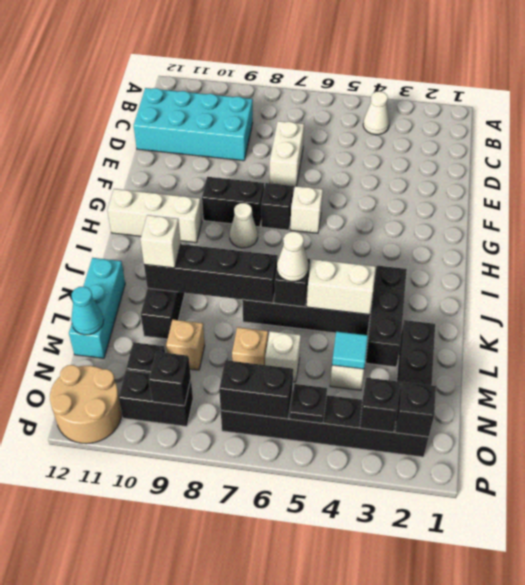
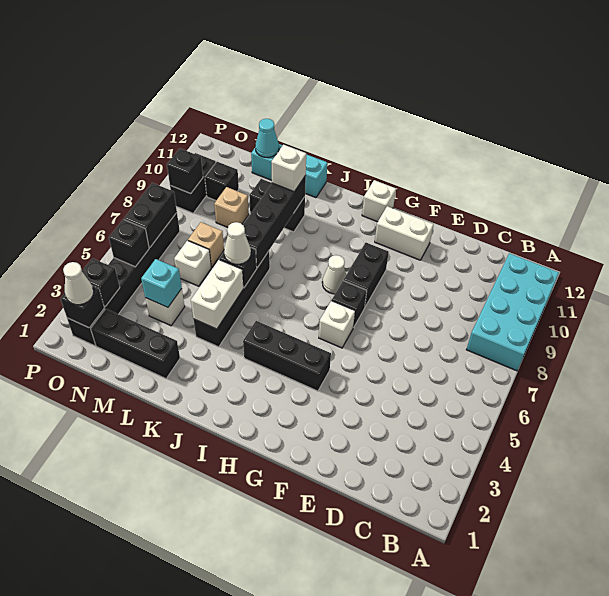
white 1x1 cone [363,91,389,135] -> white 1x1 cone moved to [63,262,94,305]
cyan 2x4 brick [134,88,253,161] -> cyan 2x4 brick moved to [466,253,559,371]
white 1x2 brick [270,121,304,187] -> white 1x2 brick moved to [375,206,434,260]
white 1x3 brick [107,189,202,243] -> white 1x1 brick [362,180,396,222]
black 1x3 brick [366,266,407,367] -> black 1x3 brick moved to [243,321,331,391]
cyan 1x1 tile [332,331,368,369] -> cyan 1x1 brick [141,259,182,307]
black 1x1 plate [290,384,327,423] -> black 1x1 brick [109,219,149,267]
tan 2x2 round brick [50,365,122,444] -> none

